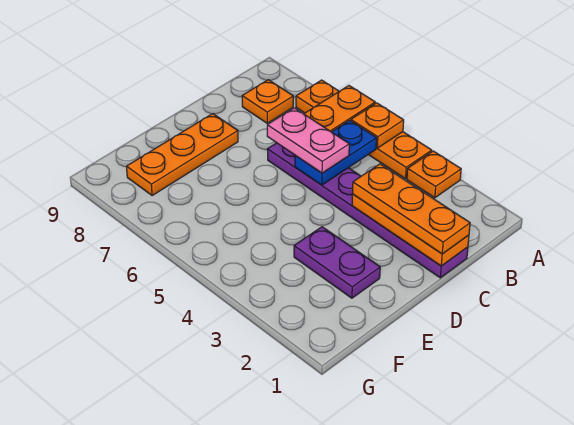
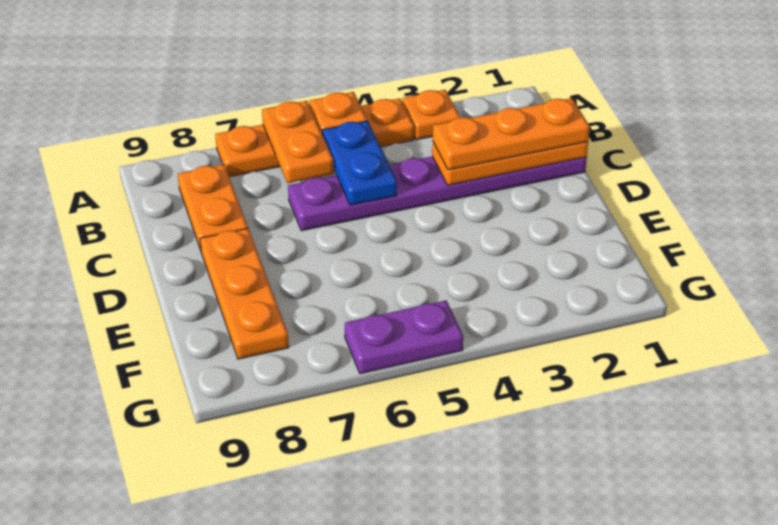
orange 1x1 plate [242,80,293,123] -> orange 1x2 plate [178,164,248,250]
pink 1x2 plate [267,108,349,173] -> none
purple 1x2 plate [294,227,380,298] -> purple 1x2 plate moved to [345,300,463,374]

